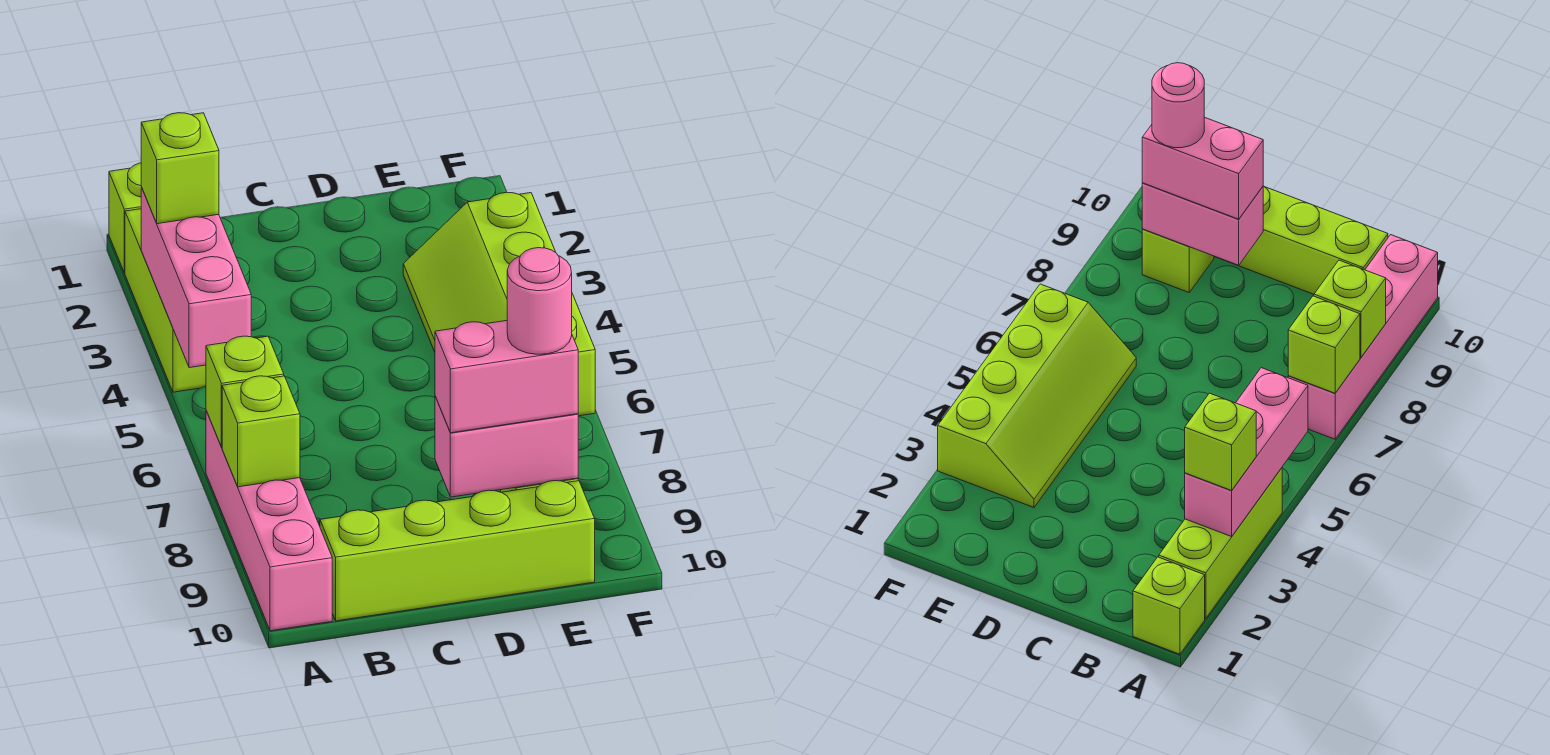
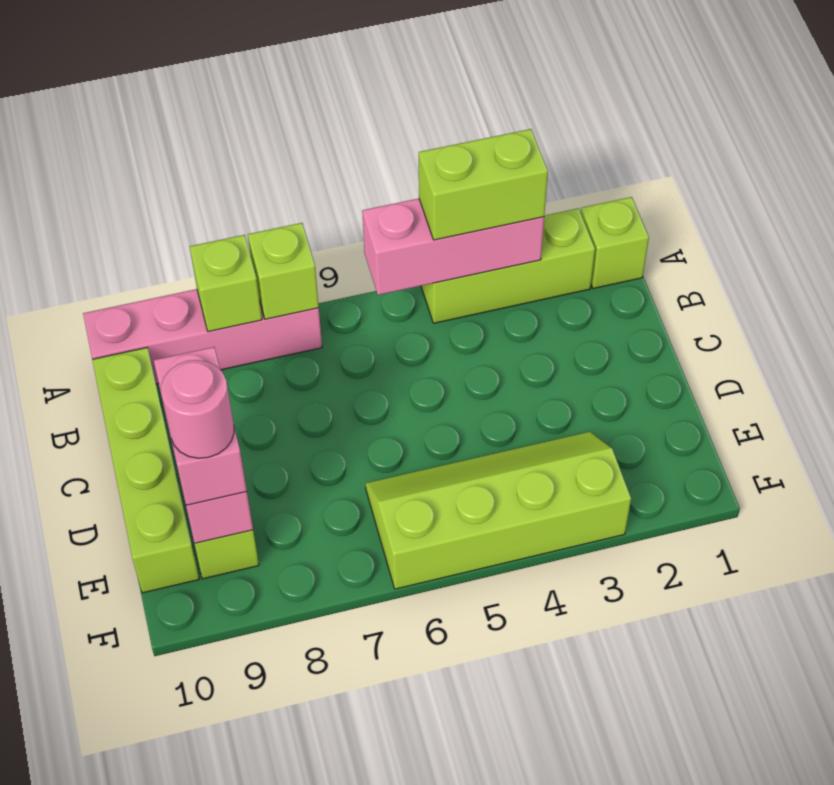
lime 1x1 brick [141,113,219,224] -> lime 1x2 brick [419,129,548,240]

